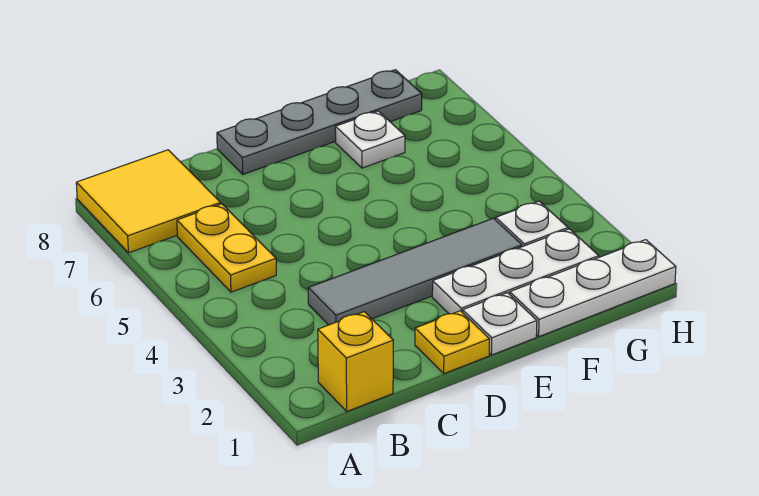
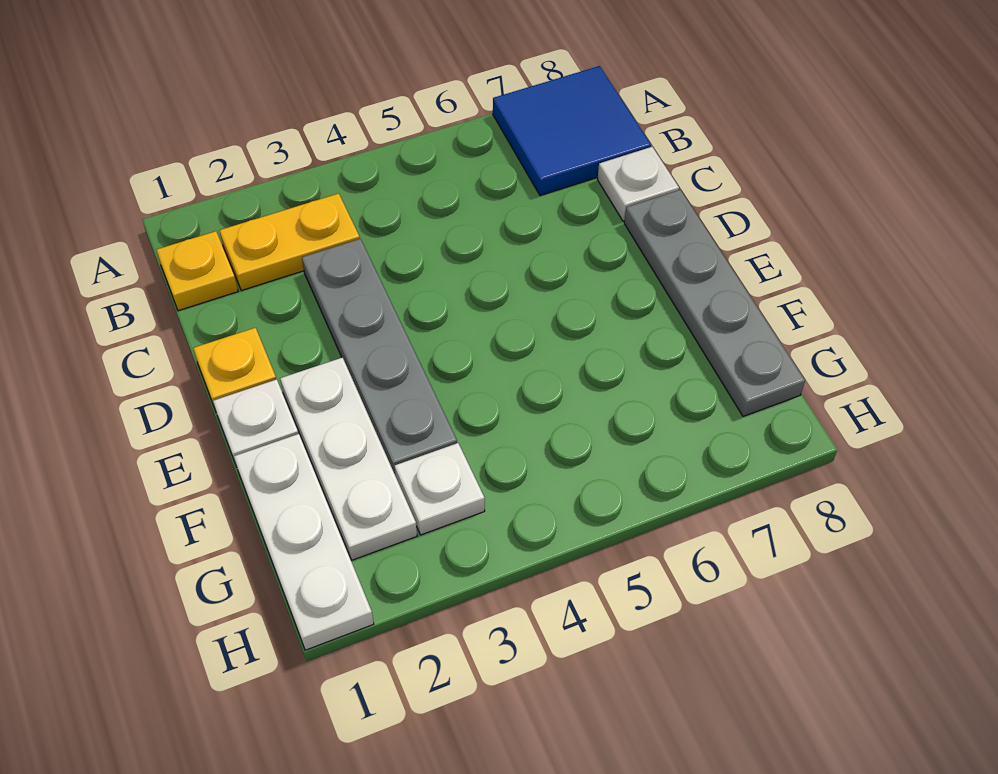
yellow 2x2 tile [76,150,221,253] -> blue 2x2 tile [493,66,651,196]
yellow 1x1 brick [318,312,393,411] -> yellow 1x1 plate [156,231,238,311]
yellow 1x2 plate [177,204,276,292] -> yellow 1x2 plate moved to [219,194,360,291]
grey 1x4 tile [308,218,522,325] -> grey 1x4 plate [302,239,457,474]
white 1x1 plate [335,111,405,168] -> white 1x1 plate moved to [598,147,679,221]

